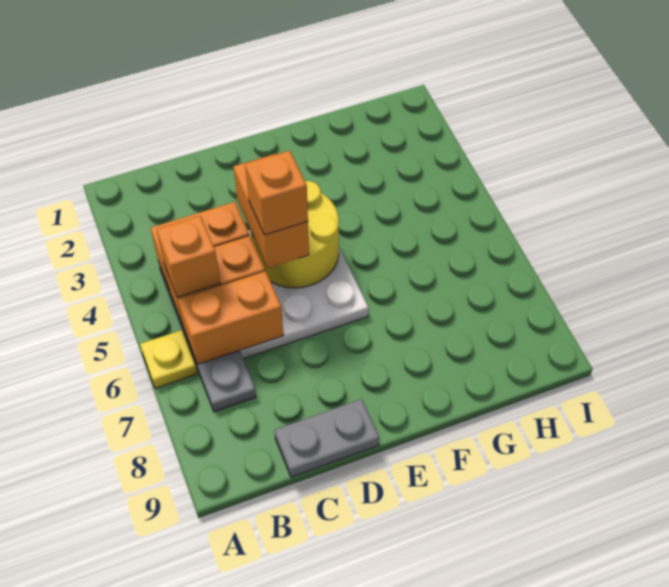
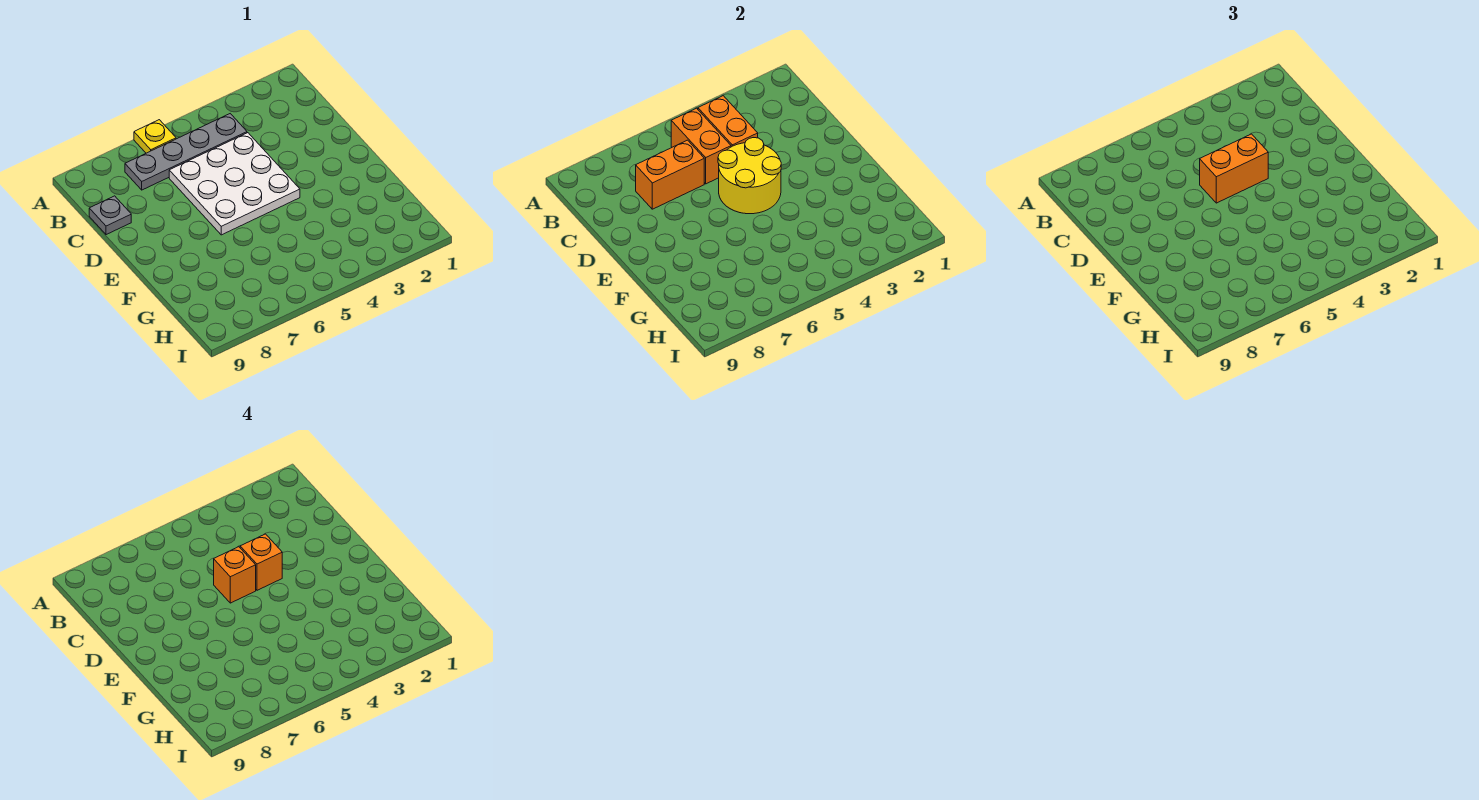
orange 1x1 brick [157,216,220,297] -> orange 1x1 brick moved to [240,534,282,590]
orange 1x2 brick [178,271,283,364] -> orange 1x2 brick turned to [636,140,704,209]
grey 1x2 plate [274,399,379,477] -> grey 1x1 plate [89,196,131,235]

